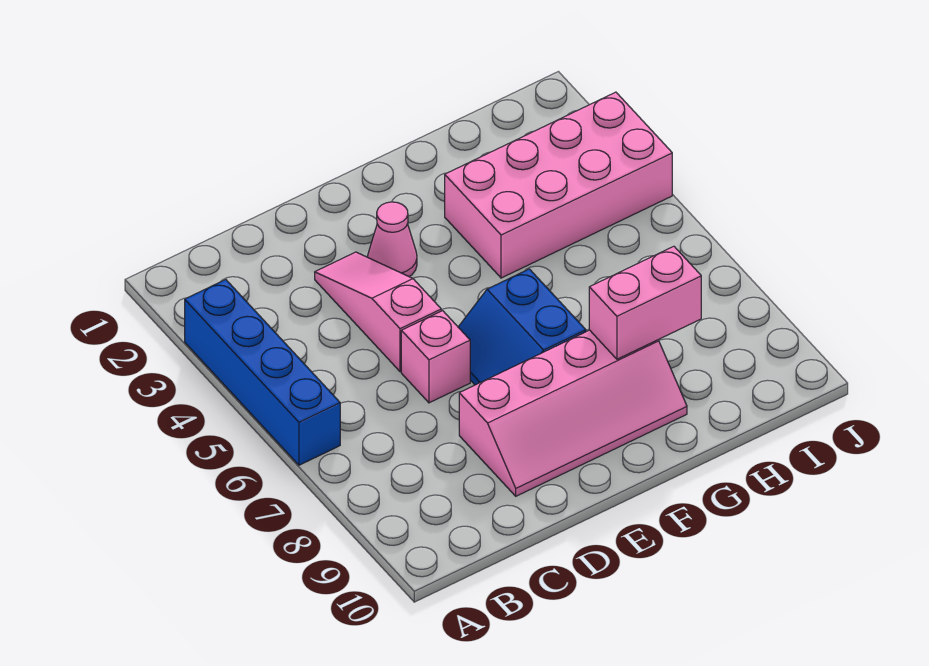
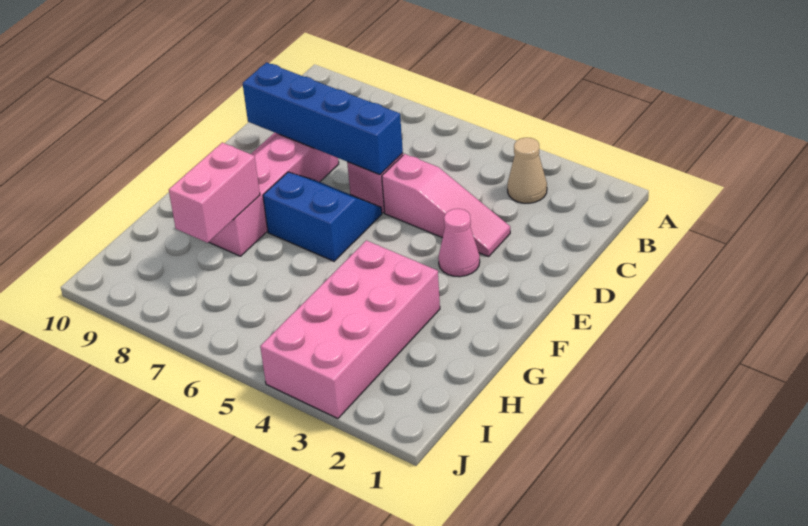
blue 1x4 brick [185,280,340,465] -> blue 1x4 brick moved to [243,62,403,175]
none -> tan 1x1 cone [507,138,547,203]

